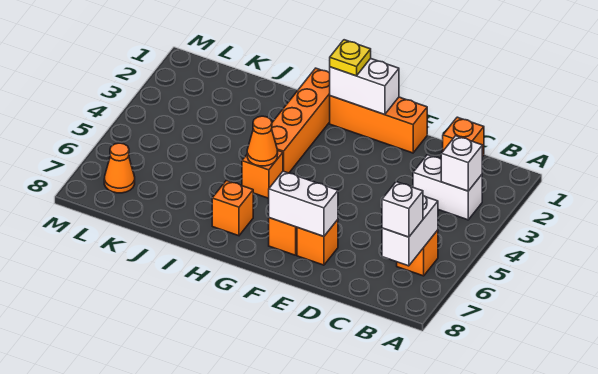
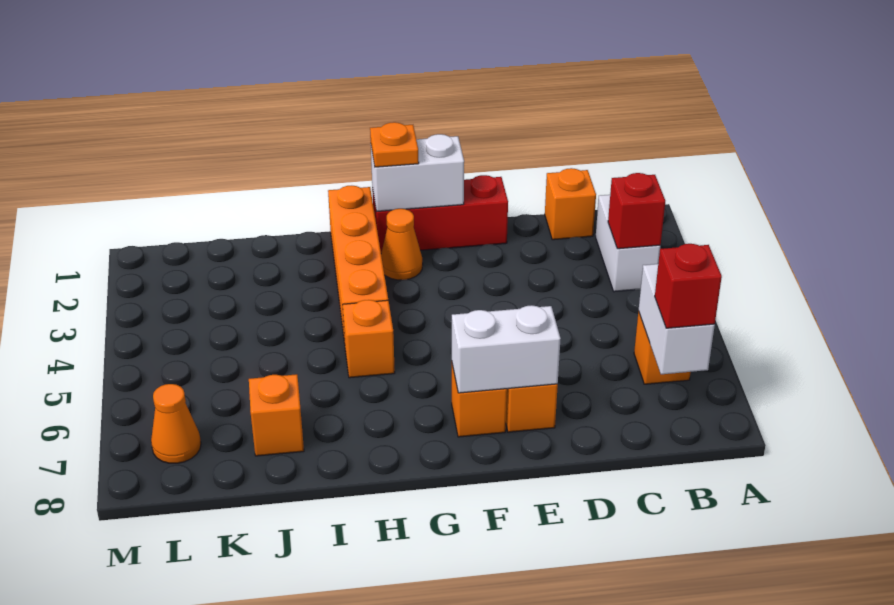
white 1x2 brick [413,155,482,220] -> white 1x2 brick turned to [596,195,661,292]
white 1x1 brick [441,136,482,191] -> red 1x1 brick [608,173,665,249]
white 1x1 brick [382,182,423,237] -> red 1x1 brick [655,244,722,328]
orange 1x3 brick [330,96,427,153] -> red 1x3 brick [372,175,508,253]
yellow 1x1 plate [330,40,371,76] -> orange 1x1 plate [370,122,419,167]
orange 1x1 cone [247,116,278,166] -> orange 1x1 cone moved to [381,209,423,280]
orange 1x1 brick [212,180,253,236] -> orange 1x1 brick moved to [249,374,304,456]

